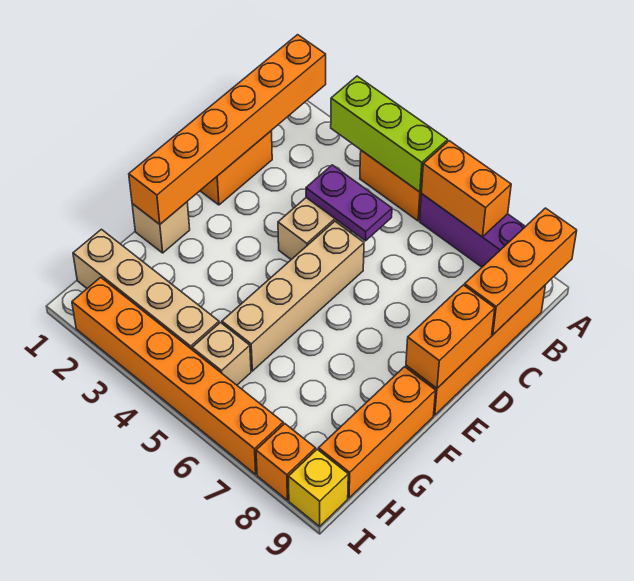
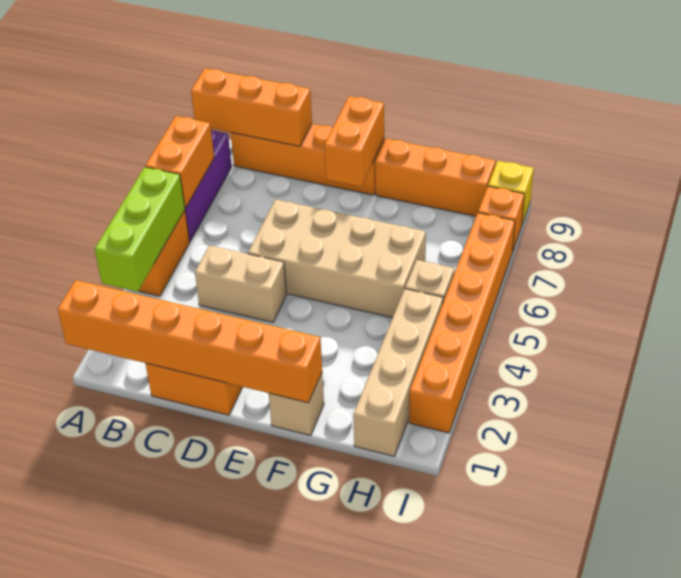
purple 1x2 plate [306,165,392,241] -> none
tan 1x4 brick [222,221,364,371] -> tan 2x4 brick [248,199,426,318]
orange 1x2 brick [406,285,495,388] -> orange 1x2 brick turned to [324,96,384,187]

